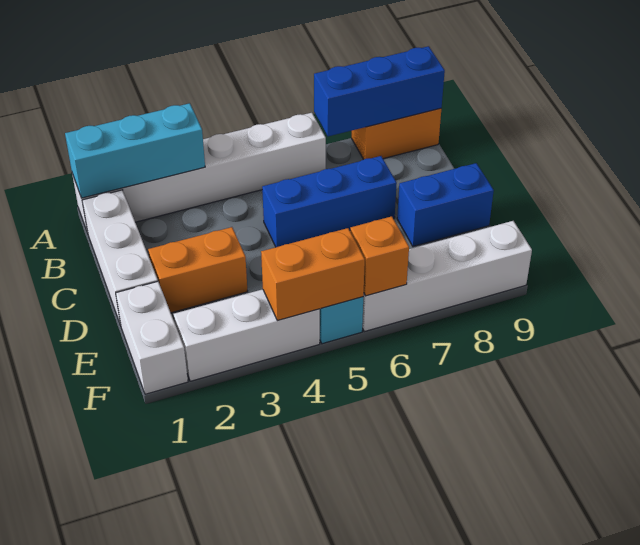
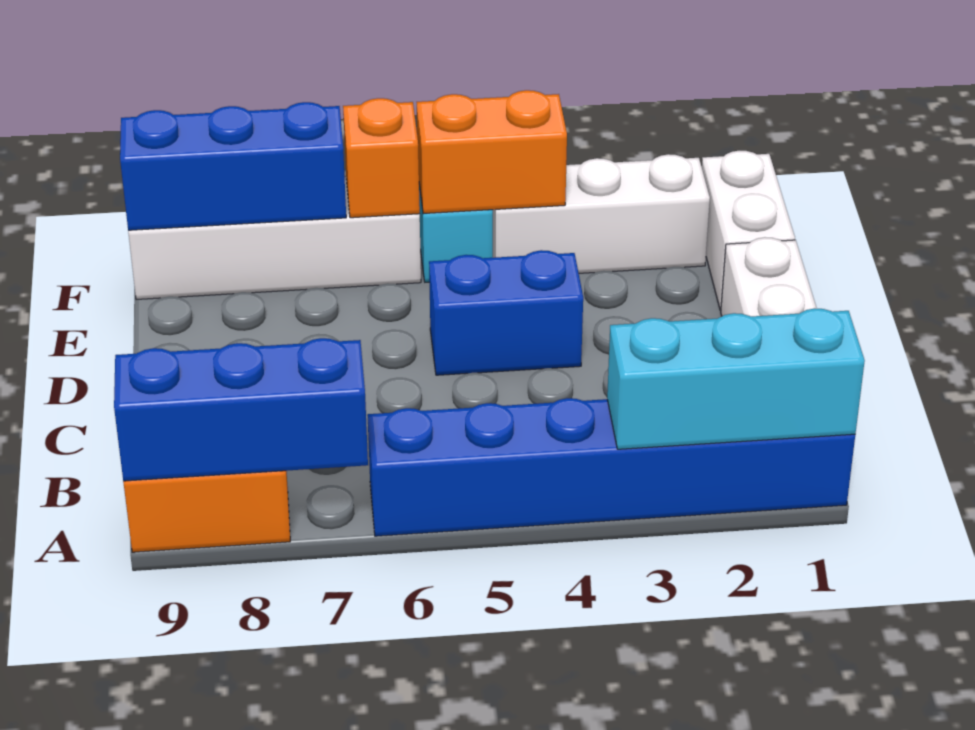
white 1x6 brick [72,113,326,233] -> blue 1x6 brick [367,398,855,536]
blue 1x3 brick [262,156,397,247] -> blue 1x3 brick moved to [120,102,346,230]
orange 1x2 brick [148,227,248,313] -> none
blue 1x2 brick [397,163,494,246] -> blue 1x2 brick moved to [429,250,583,375]

